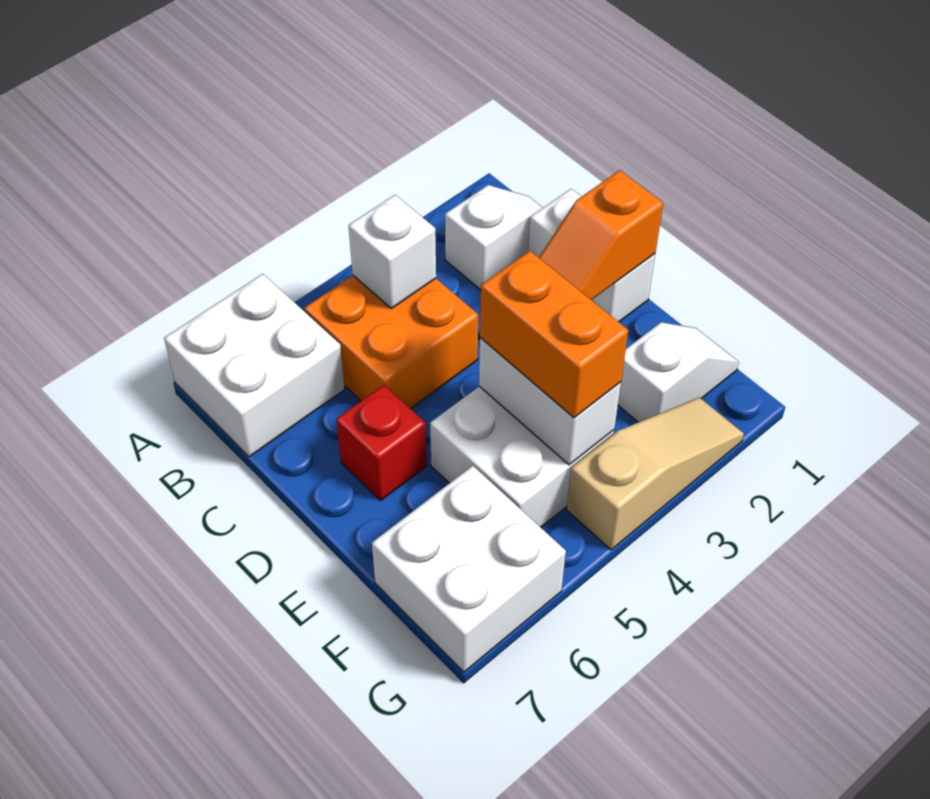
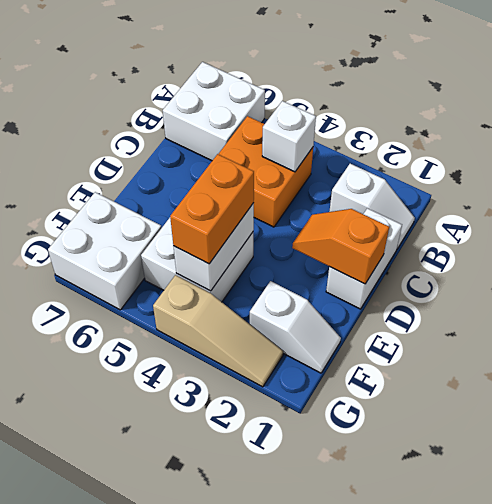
red 1x1 brick [336,385,427,500] -> none

